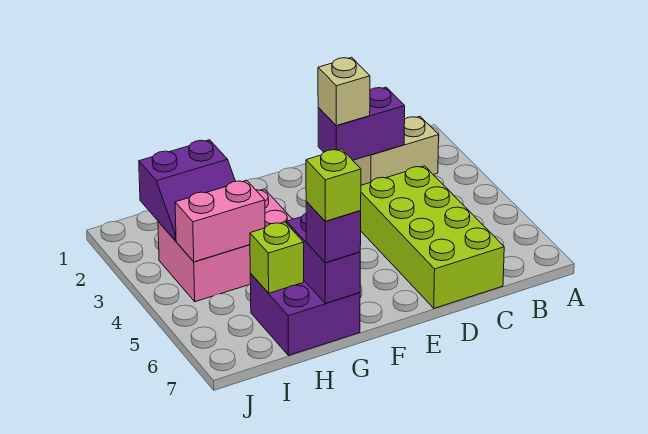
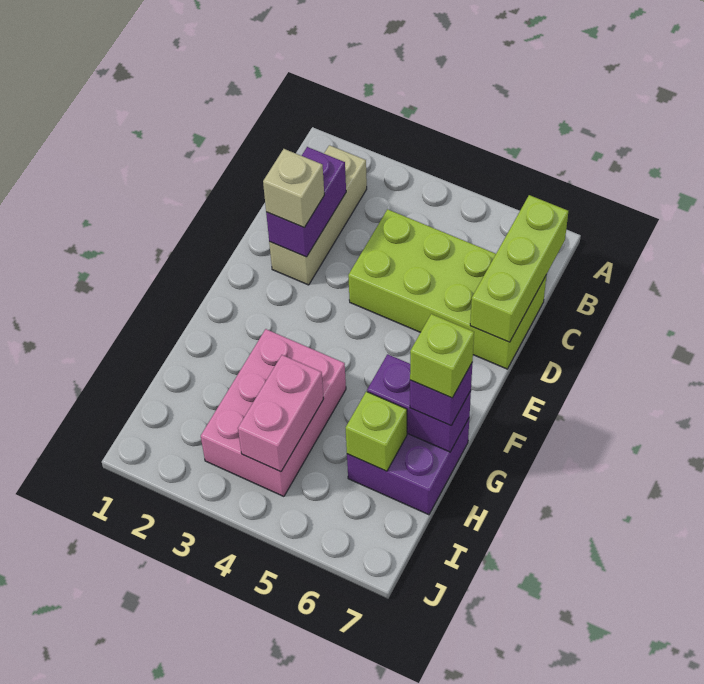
tan 1x2 brick [353,116,439,185] -> tan 1x3 brick [269,145,367,285]
none -> lime 1x3 brick [470,195,568,342]
purple 2x2 slope [139,140,236,241] -> none

